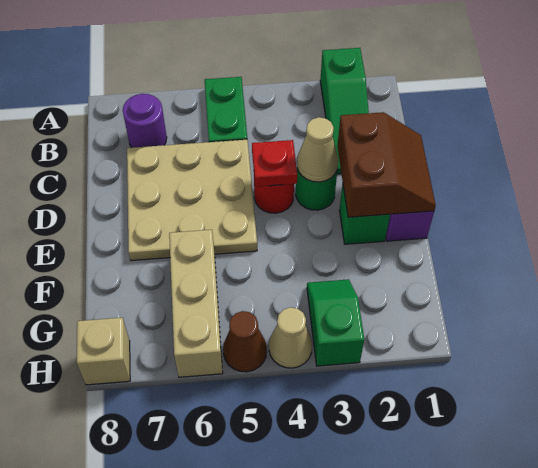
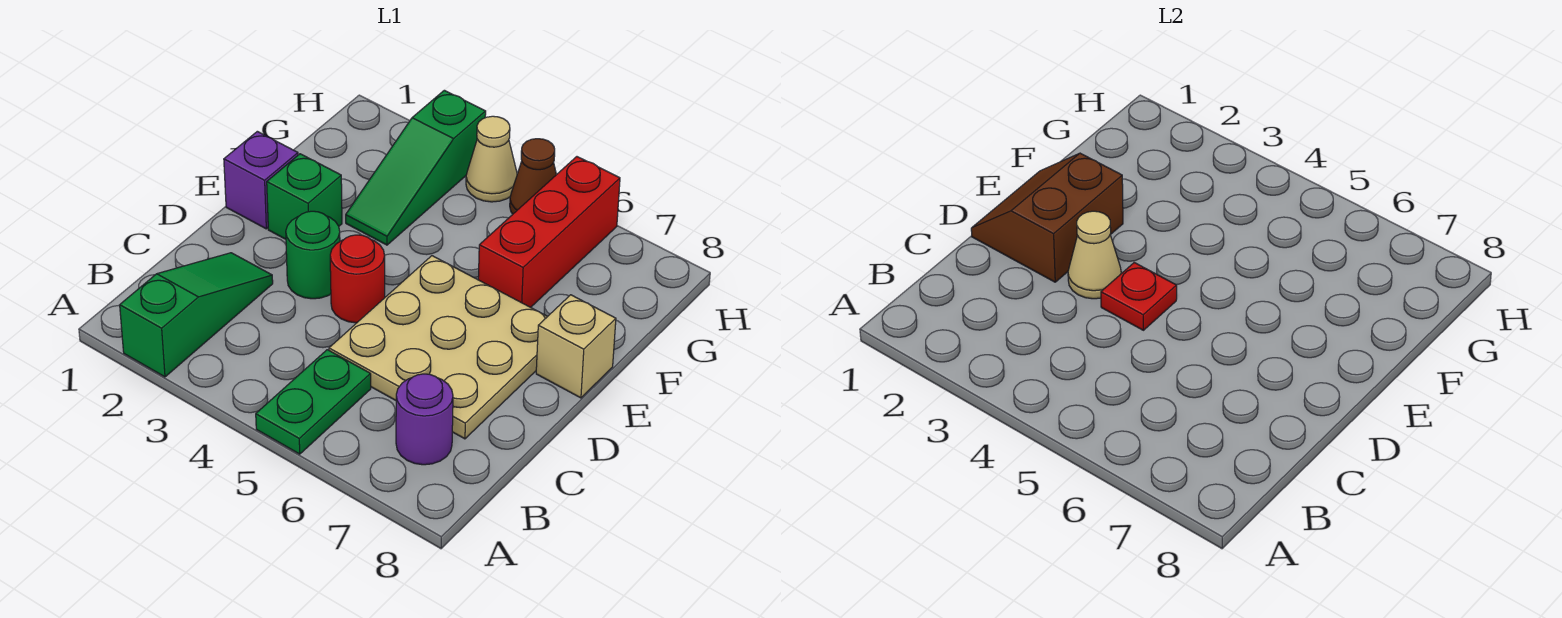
tan 1x3 brick [169,230,223,377] -> red 1x3 brick [478,157,620,307]
green 1x2 slope [307,279,364,366] -> green 1x3 slope [346,90,486,245]
tan 1x1 brick [77,318,130,385] -> tan 1x1 brick moved to [536,295,616,398]

